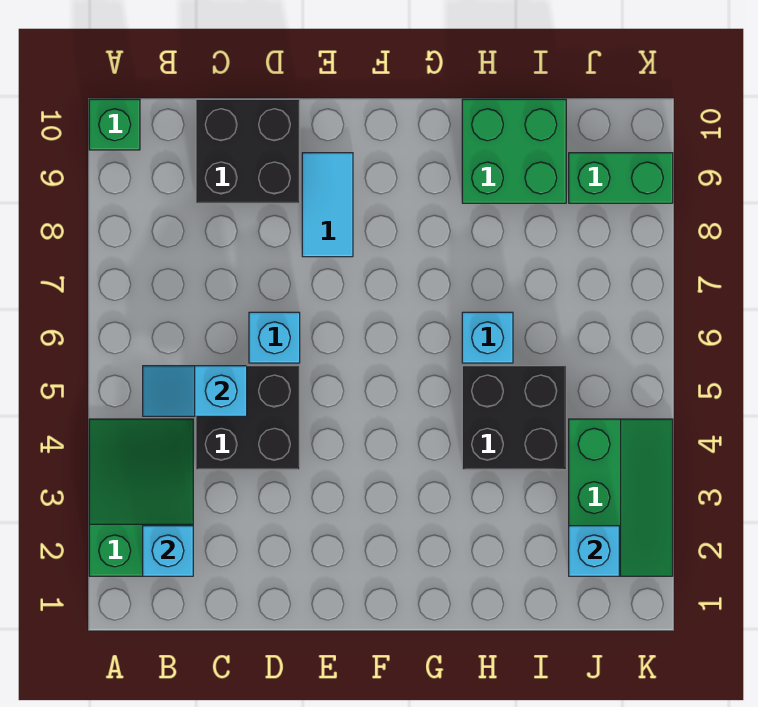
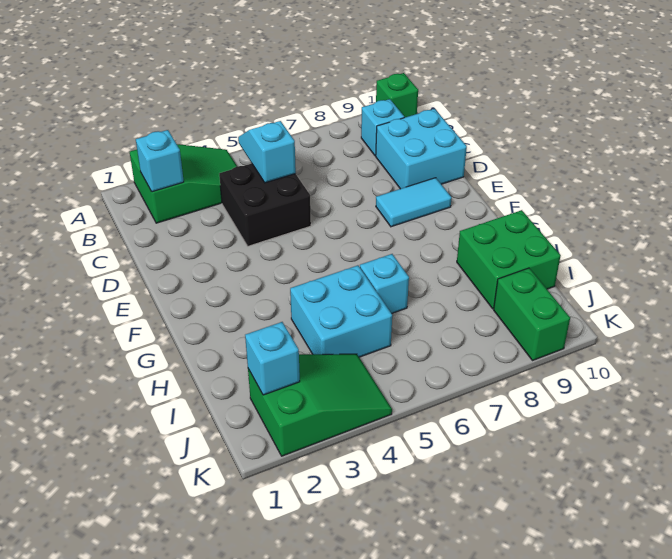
black 2x2 brick [196,99,300,203] -> cyan 2x2 brick [376,109,467,189]
cyan 1x1 brick [249,312,300,363] -> cyan 1x1 brick moved to [361,99,404,156]
black 2x2 brick [462,366,566,470] -> cyan 2x2 brick [290,265,392,357]
green 2x3 slope [569,419,673,576] -> green 2x3 slope turned to [248,354,392,456]

